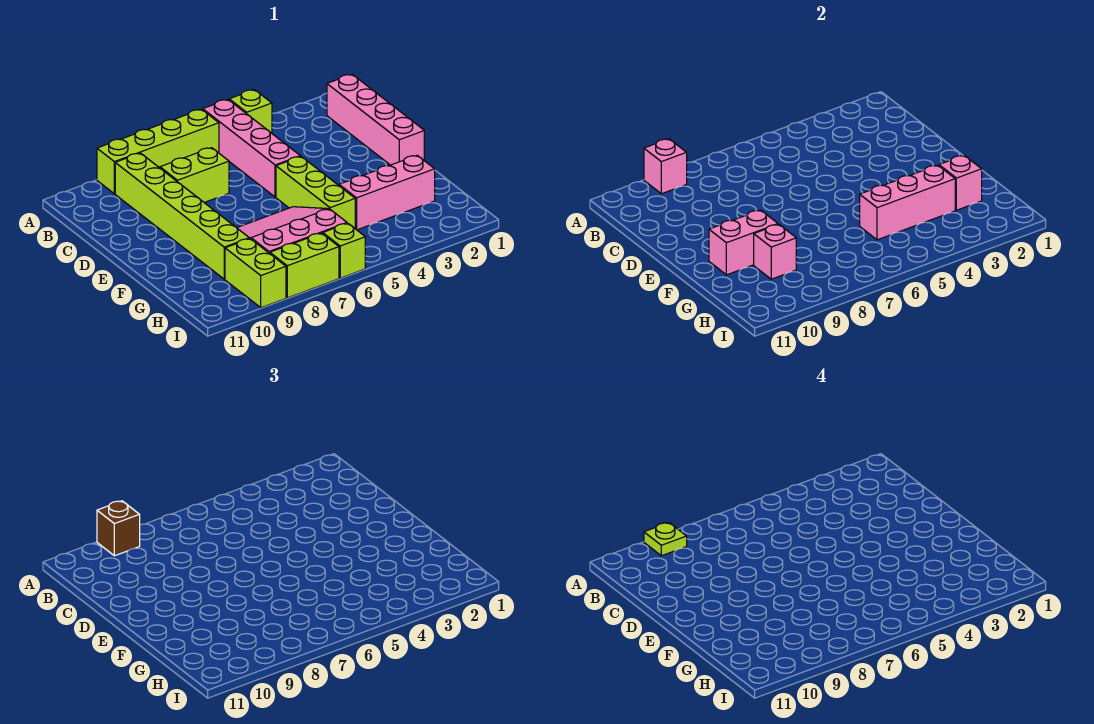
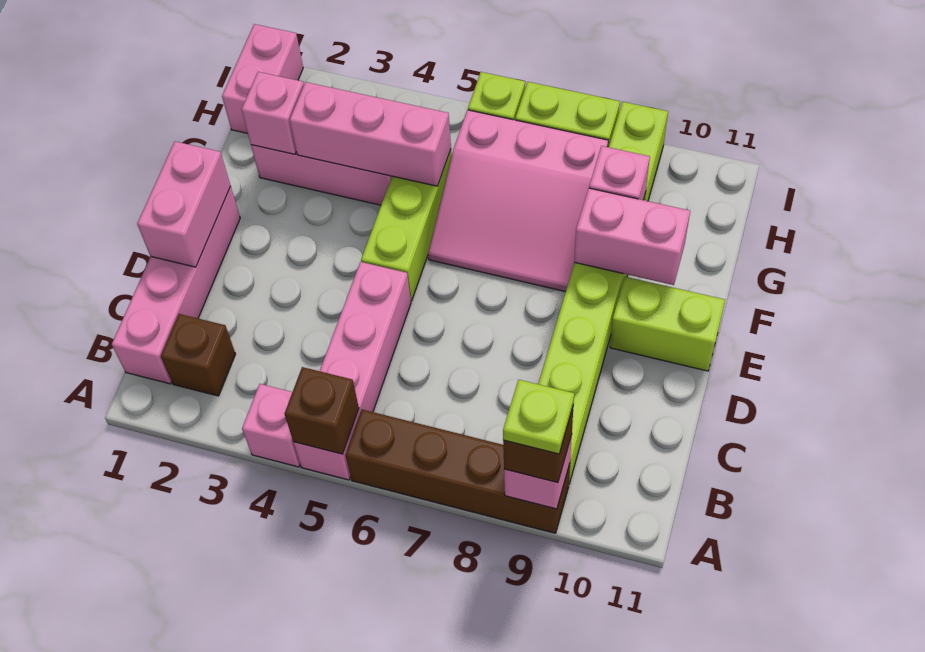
lime 1x1 brick [229,90,272,133] -> pink 1x1 brick [242,384,300,467]
none -> brown 1x1 brick [285,367,359,454]
lime 1x4 brick [97,109,219,194] -> brown 1x4 brick [345,410,570,533]
none -> brown 1x1 brick [161,314,235,396]
lime 1x2 brick [160,148,229,202] -> lime 1x2 brick moved to [610,277,725,371]
none -> pink 1x2 brick [137,142,231,267]
none -> pink 1x2 brick [222,24,303,133]

